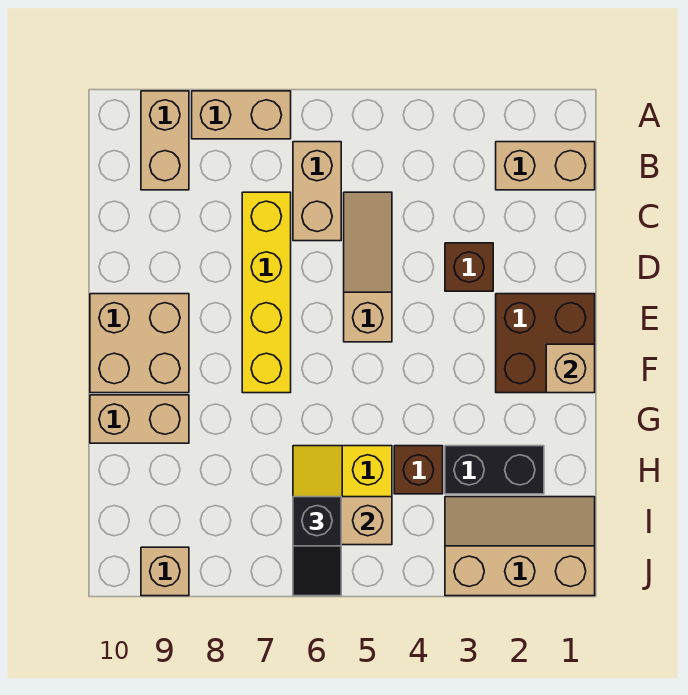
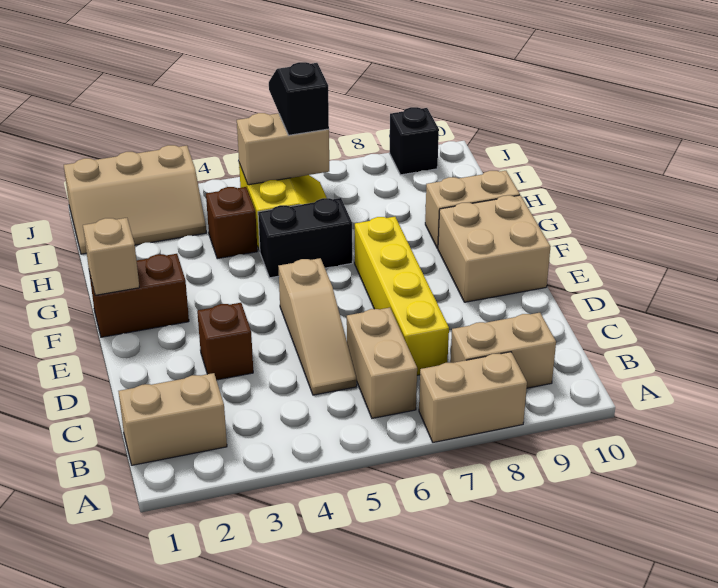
tan 1x2 brick [141,91,189,190] -> tan 1x2 brick turned to [450,313,556,388]
brown 2x2 brick [496,294,595,393] -> brown 1x2 brick [89,254,189,337]
black 1x2 brick [445,446,544,494] -> black 1x2 brick moved to [258,198,352,278]
tan 1x1 brick [141,547,189,596] -> black 1x1 brick [390,107,439,175]

